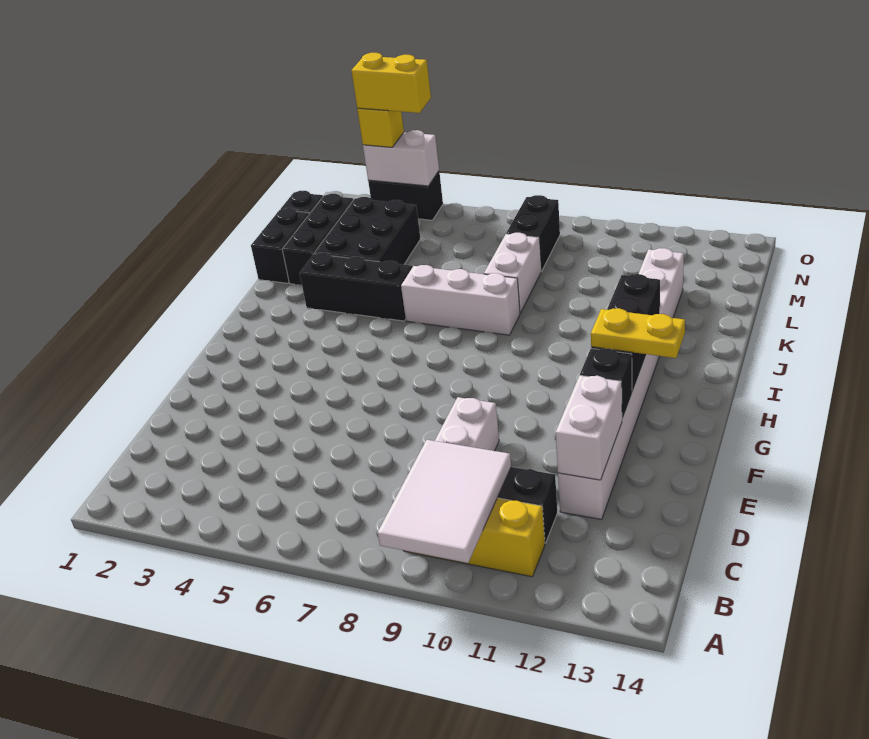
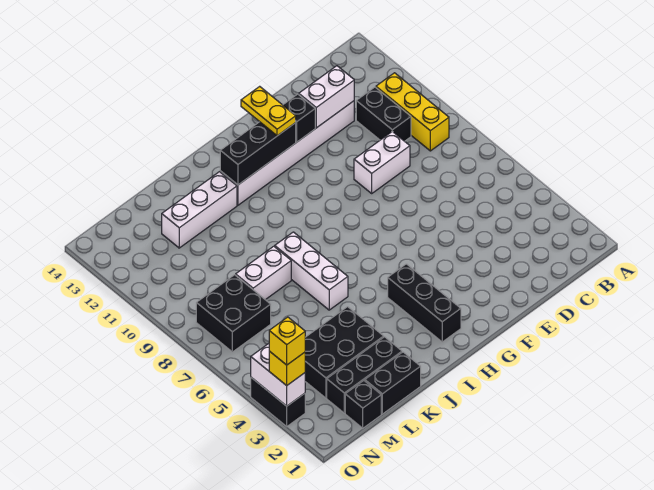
white 2x3 tile [378,440,511,563] -> none
black 1x3 brick [300,253,412,321] -> black 1x3 brick moved to [388,264,461,342]
black 1x2 brick [506,195,560,272] -> black 2x2 brick [196,275,271,352]
yellow 1x2 brick [351,53,431,113] -> yellow 1x1 brick [269,317,305,365]

